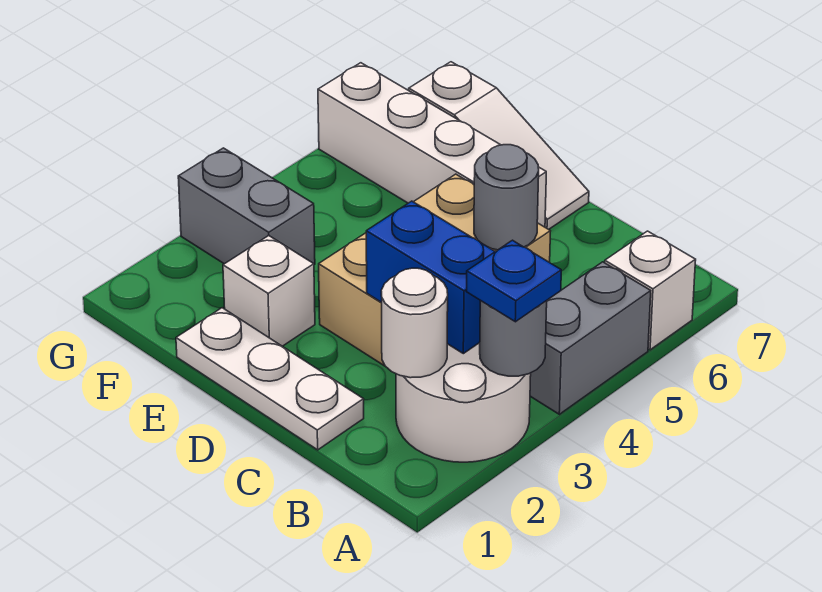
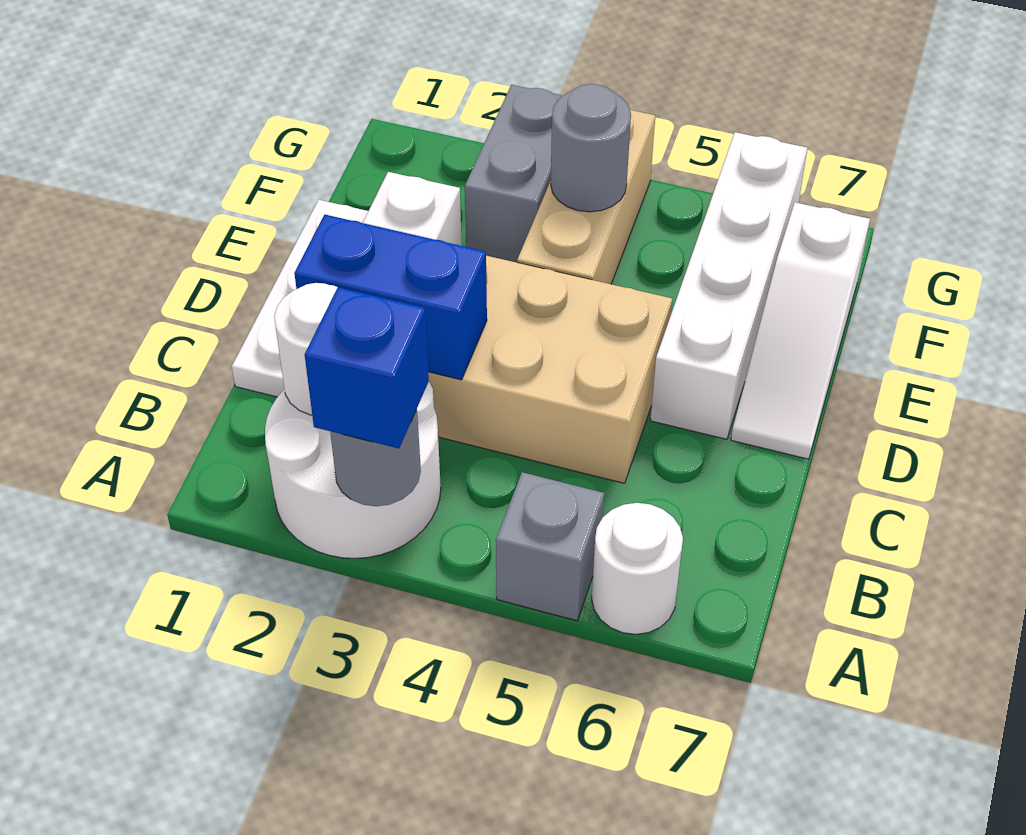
blue 1x1 plate [466,240,561,322] -> blue 1x1 brick [305,287,429,448]
grey 1x2 brick [530,262,651,414] -> grey 1x1 brick [496,472,604,621]
white 1x1 brick [605,231,696,350] -> white 1x1 round brick [592,503,683,634]
blue 1x2 brick [366,201,495,354] -> blue 1x2 brick turned to [294,215,487,380]
grey 1x1 round brick [474,145,539,250] -> grey 1x1 round brick moved to [551,84,631,212]
none -> tan 1x3 brick [517,110,655,284]

